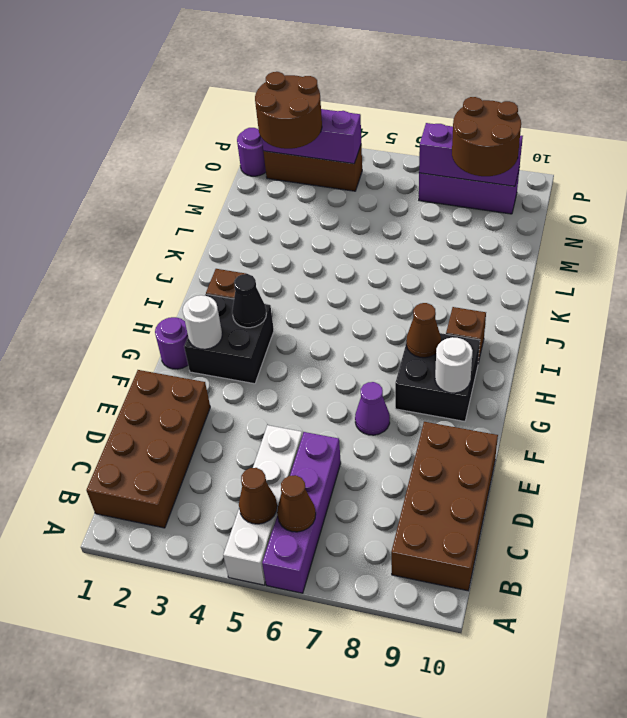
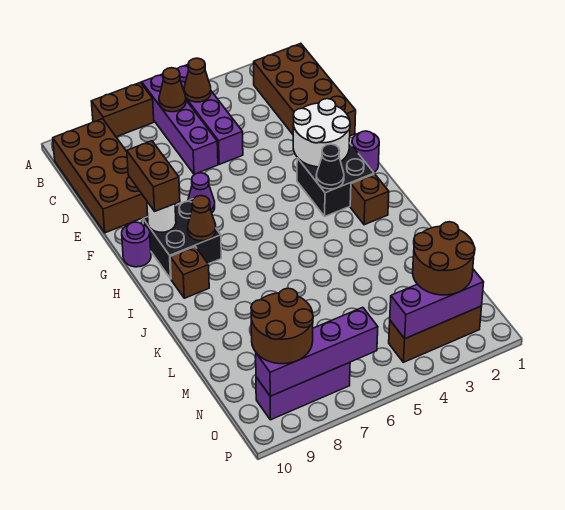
white 1x4 brick [223,425,303,585] -> purple 1x4 brick [177,65,243,164]
none -> brown 1x2 brick [91,82,154,137]
none -> brown 1x2 brick [127,141,180,211]
white 1x1 round brick [183,295,222,349] -> white 2x2 round brick [293,99,350,167]
purple 1x1 round brick [237,128,266,176] -> purple 1x1 round brick moved to [122,222,151,267]
purple 1x3 brick [419,123,523,186] -> purple 1x4 brick [256,307,378,396]

